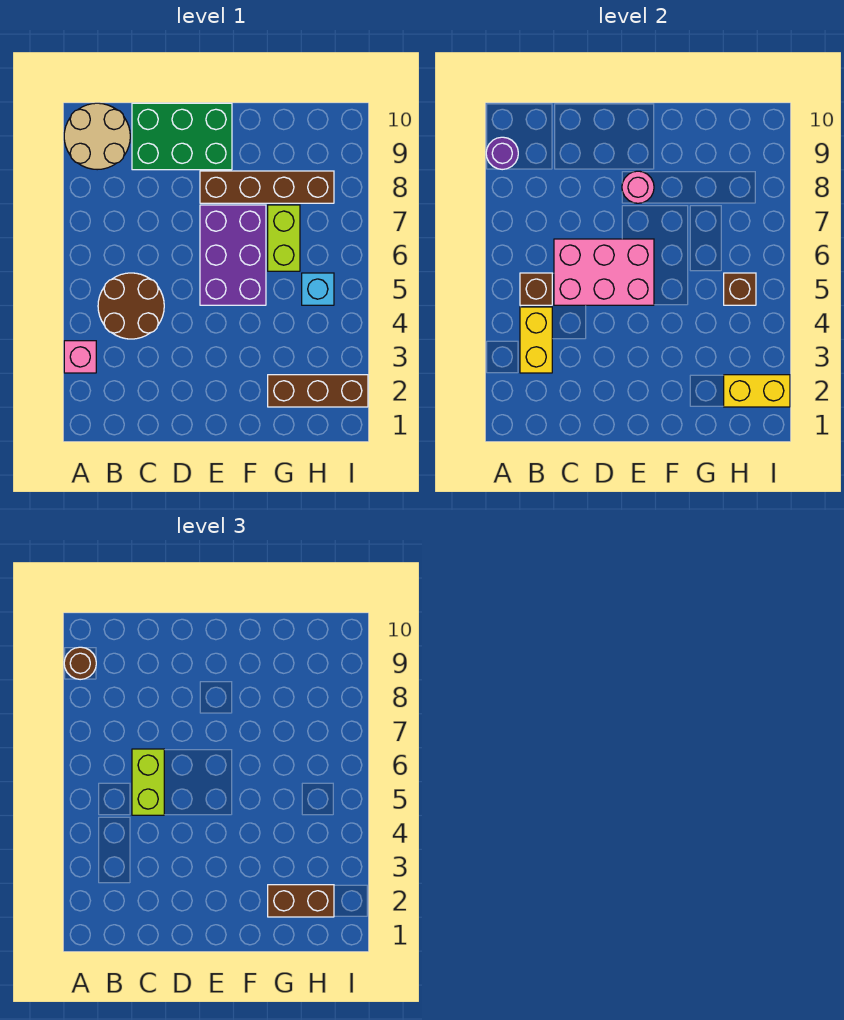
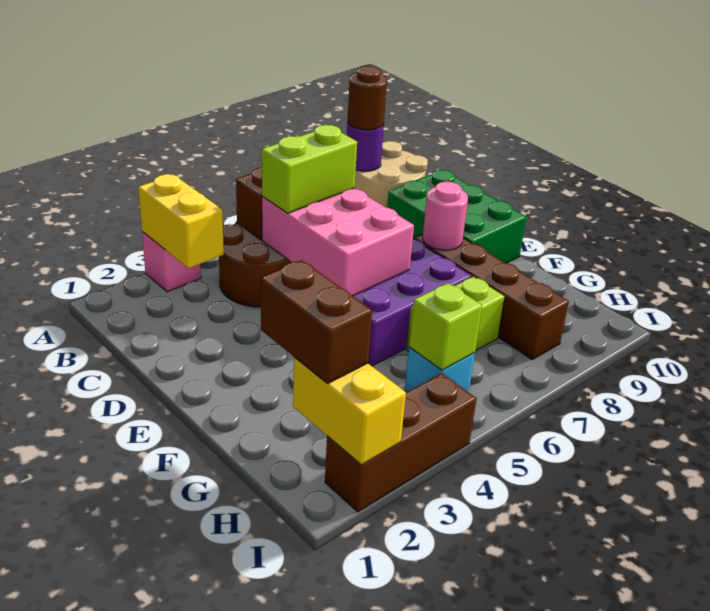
yellow 1x2 brick [520,307,552,373] -> yellow 1x2 brick turned to [138,174,224,268]
brown 1x3 brick [268,375,368,407] -> brown 1x3 brick turned to [325,373,477,512]
brown 1x1 brick [724,273,756,305] -> lime 1x1 brick [409,283,482,370]

